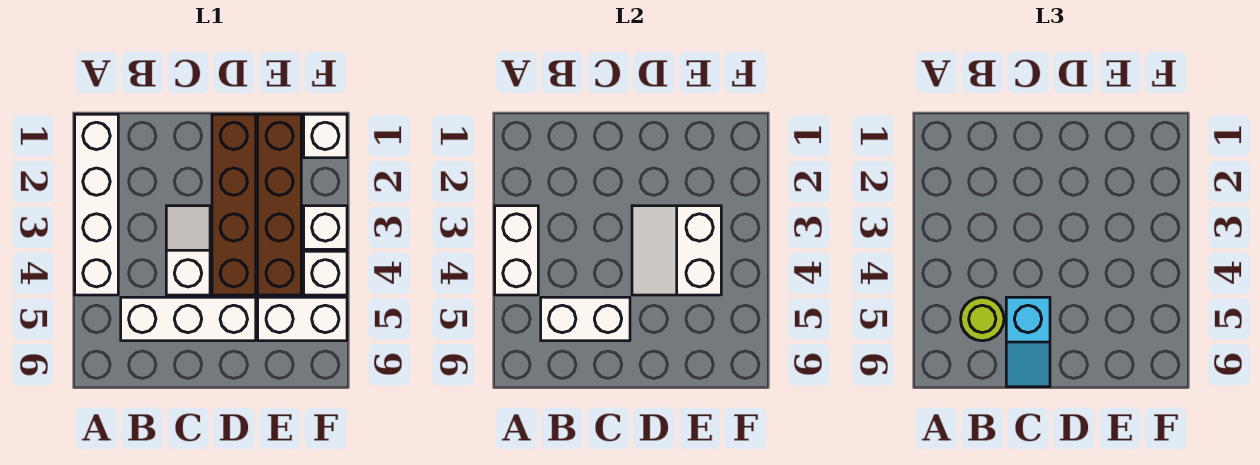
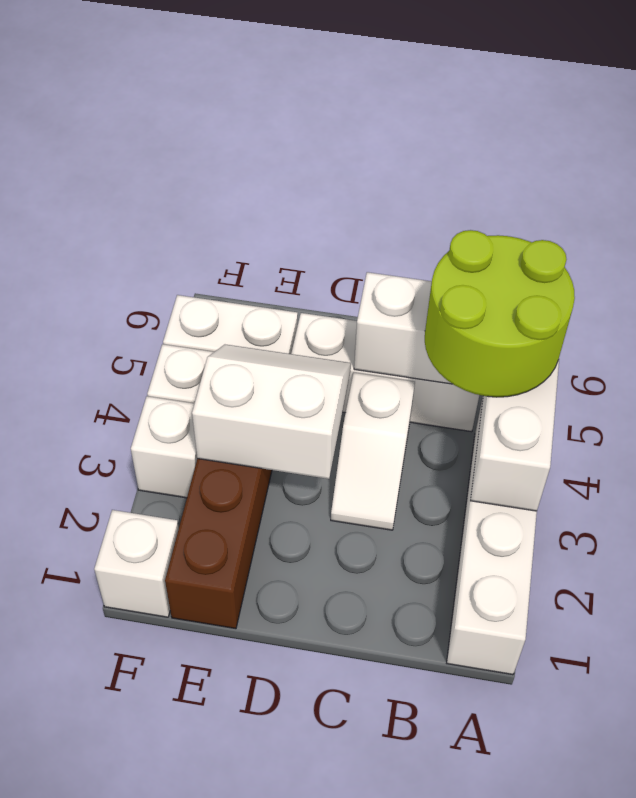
lime 1x1 round brick [961,297,1004,341] -> lime 2x2 round brick [425,230,575,397]
cyan 1x2 slope [1006,297,1050,387] -> none
brown 1x4 brick [212,114,256,295] -> none
white 2x2 slope [632,206,721,295] -> white 2x2 slope turned to [192,345,351,479]

